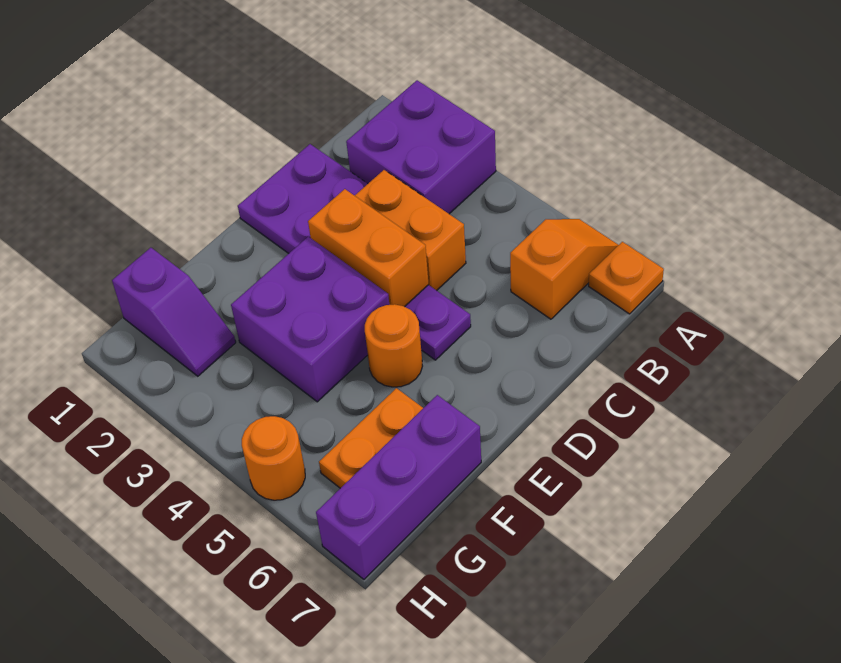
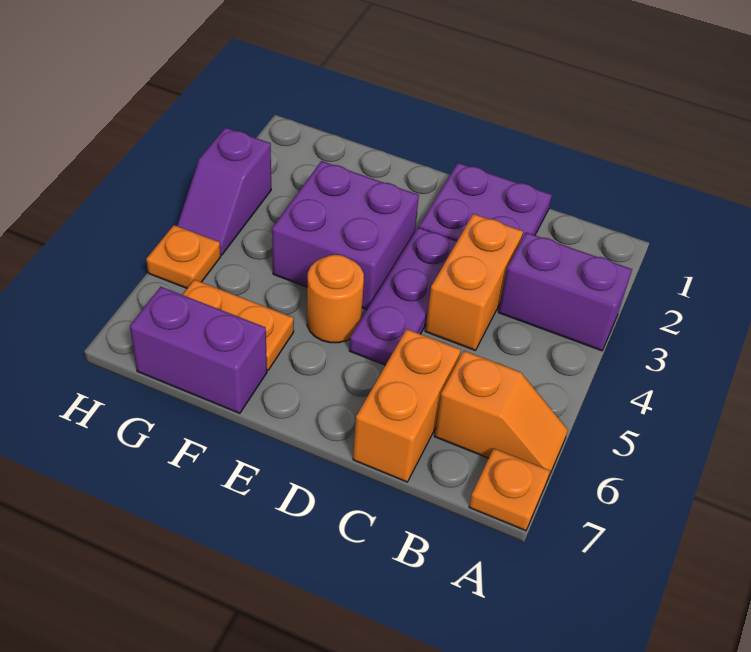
purple 2x2 brick [346,80,496,214] -> purple 1x2 brick [498,232,632,351]
orange 1x2 brick [308,189,429,307] -> orange 1x2 brick moved to [353,329,461,482]
purple 1x3 brick [316,395,481,579] -> purple 1x2 brick [130,287,267,413]
purple 1x2 slope [112,248,236,376] -> purple 1x2 slope moved to [177,128,271,255]
orange 1x1 round brick [242,416,305,500] -> orange 1x1 plate [146,225,221,288]

